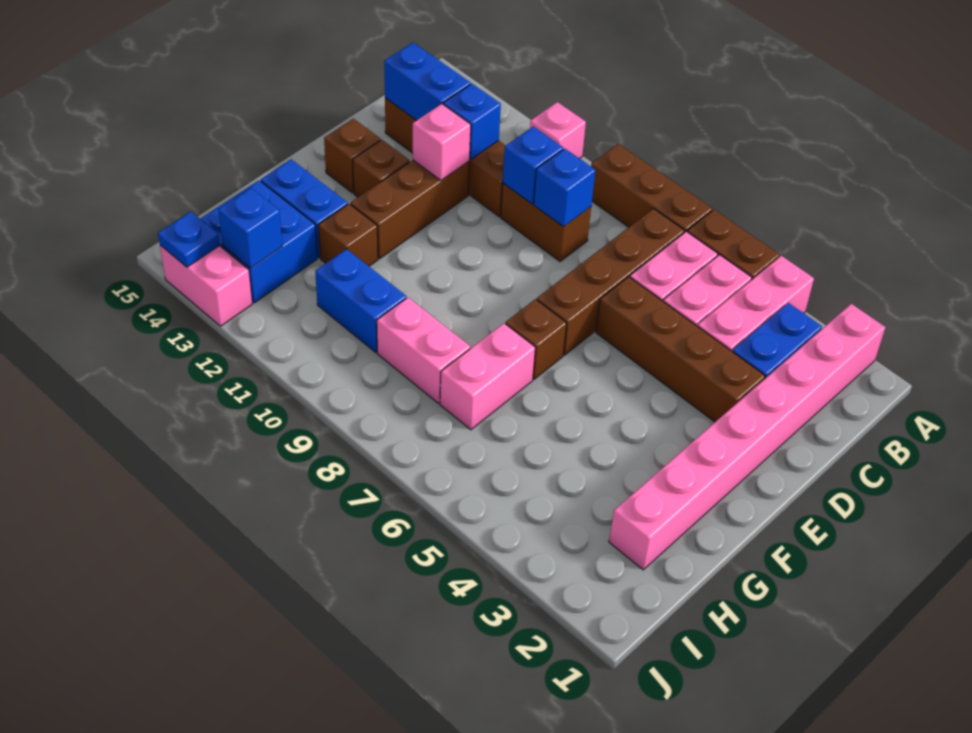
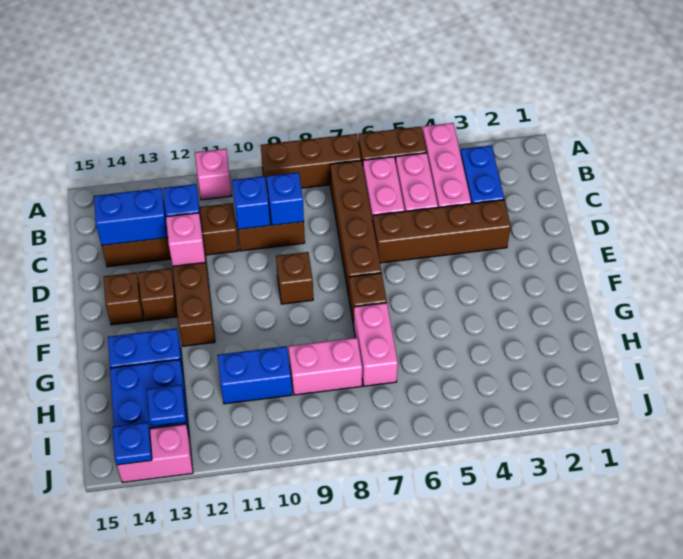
pink 1x8 brick [609,304,885,570] -> none
brown 1x1 brick [318,204,378,266] -> brown 1x1 brick moved to [276,252,313,304]
blue 1x1 brick [218,188,282,268] -> blue 1x1 plate [147,385,186,427]

